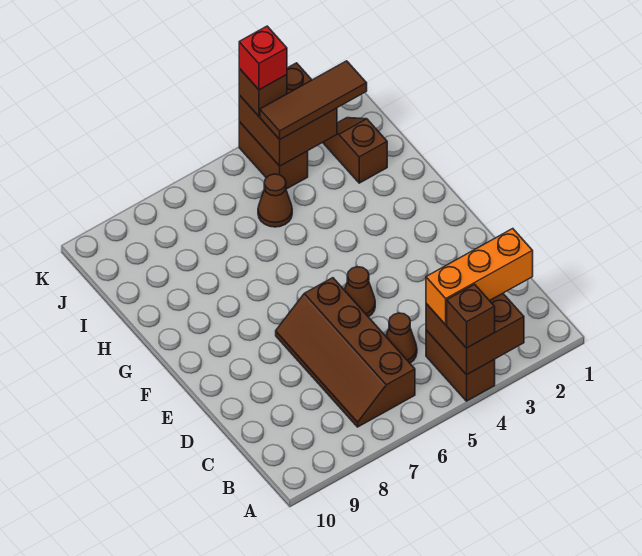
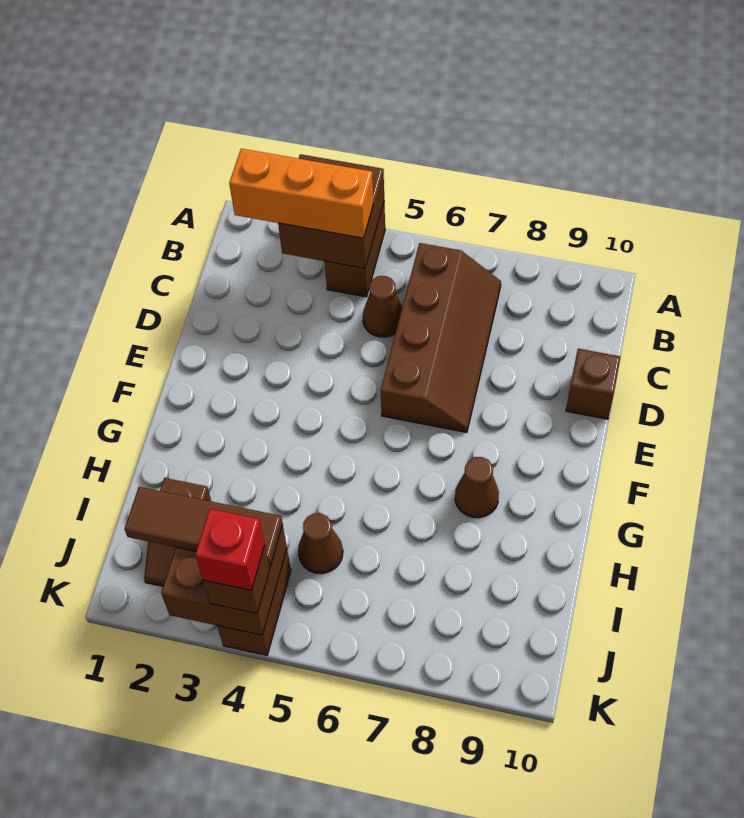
brown 1x1 brick [447,284,495,348] -> brown 1x1 brick moved to [566,349,621,419]
brown 1x1 cone [345,267,375,317] -> brown 1x1 cone moved to [455,457,499,518]

